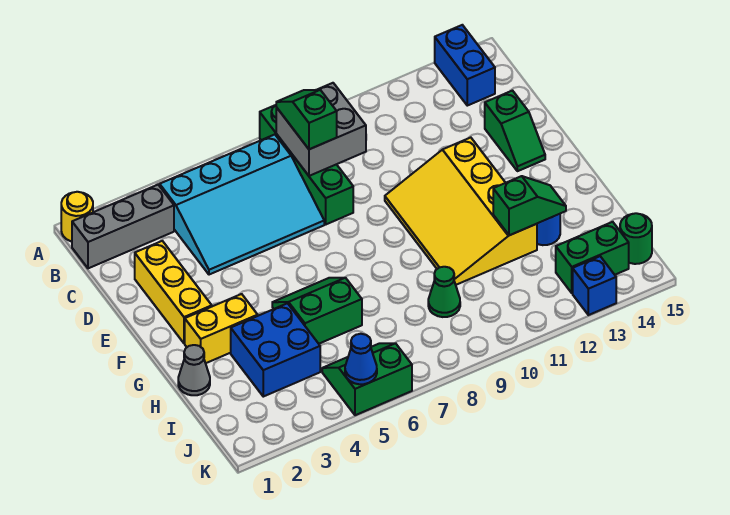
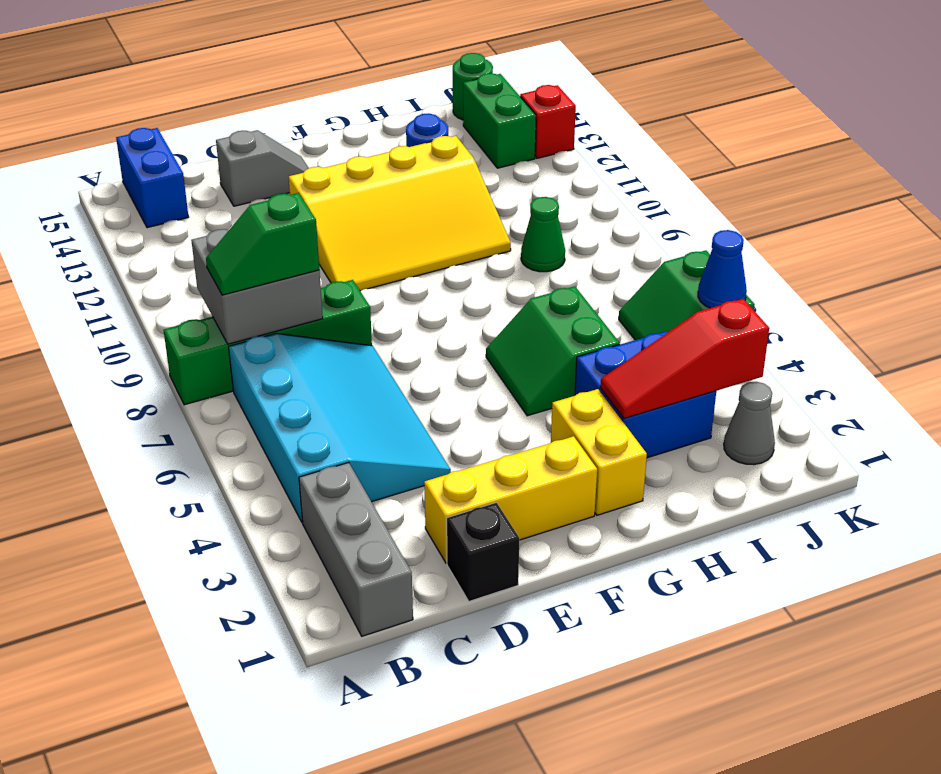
yellow 1x1 round brick [61,192,93,242] -> none
blue 1x2 brick [435,25,495,106] -> blue 1x2 brick turned to [116,128,188,228]
none -> black 1x1 brick [447,502,519,601]
green 1x2 slope [485,91,545,171] -> grey 1x2 slope [216,130,309,206]
grey 1x1 cone [178,345,210,395] -> grey 1x1 cone moved to [724,382,775,465]
none -> red 1x3 slope [600,299,769,418]
green 1x2 slope [493,176,566,235] -> none
blue 1x1 brick [573,256,616,315] -> red 1x1 brick [520,85,576,158]

